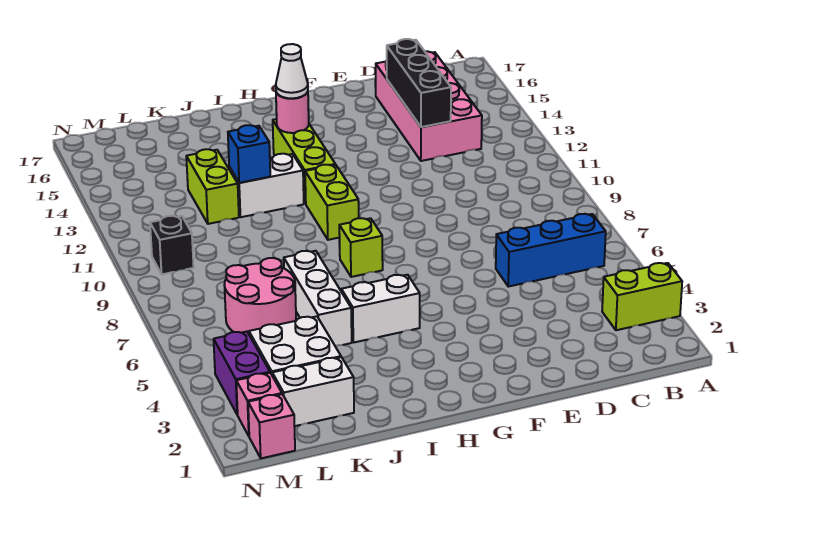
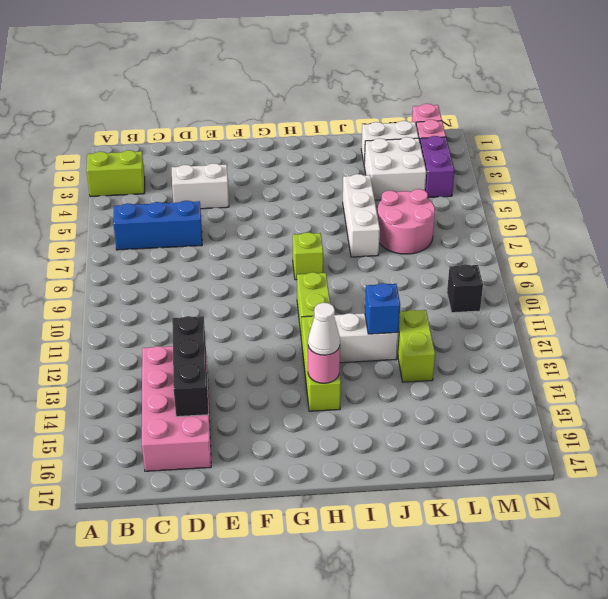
white 1x2 brick [341,275,420,343] -> white 1x2 brick moved to [172,163,229,209]

